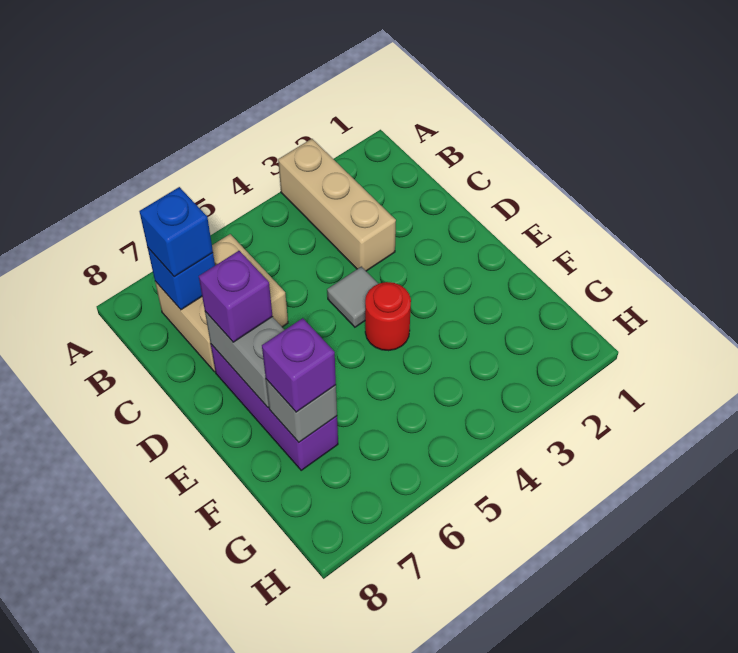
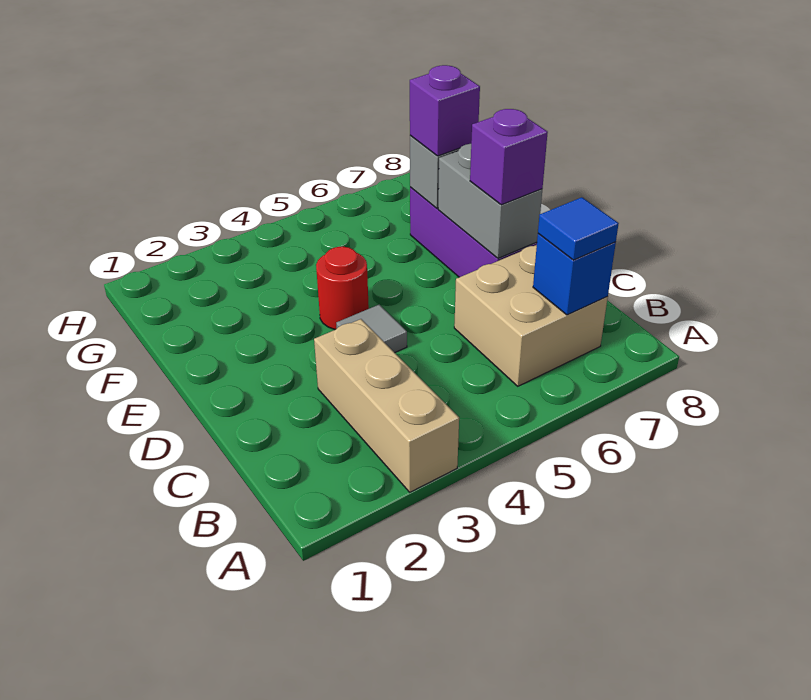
blue 1x1 brick [140,187,213,277] -> blue 1x1 tile [538,197,619,260]

